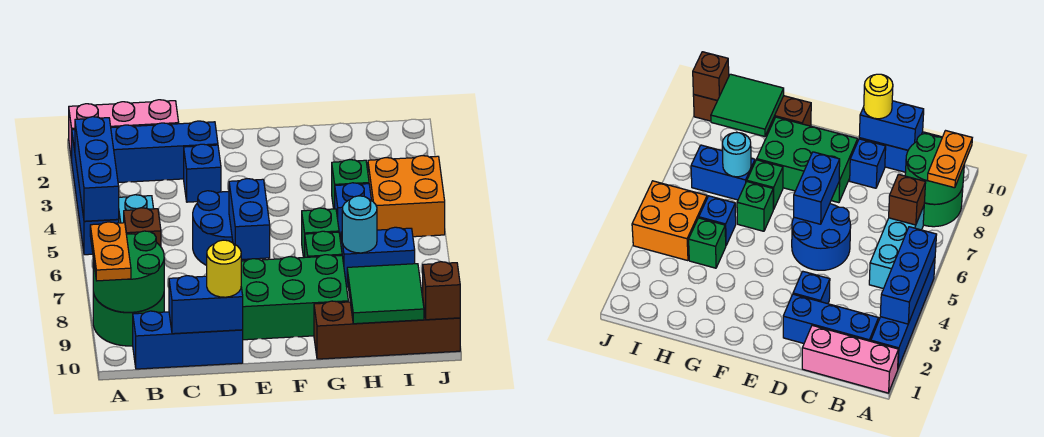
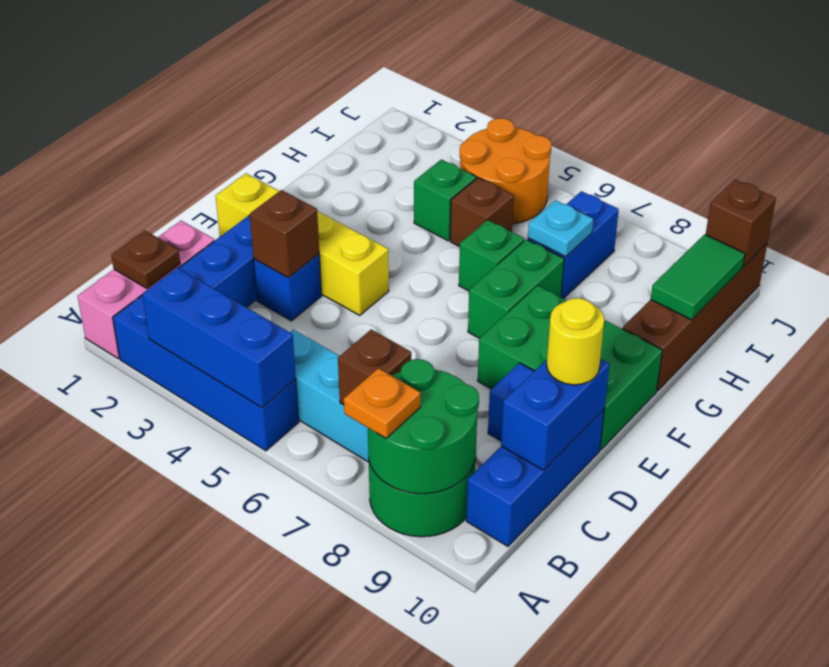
orange 1x2 plate [90,222,131,281] -> orange 1x1 plate [344,368,420,438]
none -> brown 1x1 plate [111,231,180,288]
none -> brown 1x1 brick [250,190,319,278]
blue 2x2 round brick [193,191,249,265] -> none
none -> yellow 1x4 brick [216,174,389,315]
blue 1x2 brick [229,179,270,260] -> none
green 2x3 brick [241,255,348,340] -> green 2x3 brick turned to [478,286,662,450]
green 1x1 brick [305,231,342,257] -> green 1x2 brick [468,240,564,338]
blue 1x1 brick [335,183,371,241] -> brown 1x1 brick [450,178,514,247]
cyan 1x1 round brick [342,196,377,253] -> cyan 1x1 plate [528,200,593,257]
green 2x2 tile [347,264,424,324] -> green 1x2 tile [651,234,745,320]
orange 2x2 brick [368,156,445,237] -> orange 2x2 round brick [460,118,552,224]

